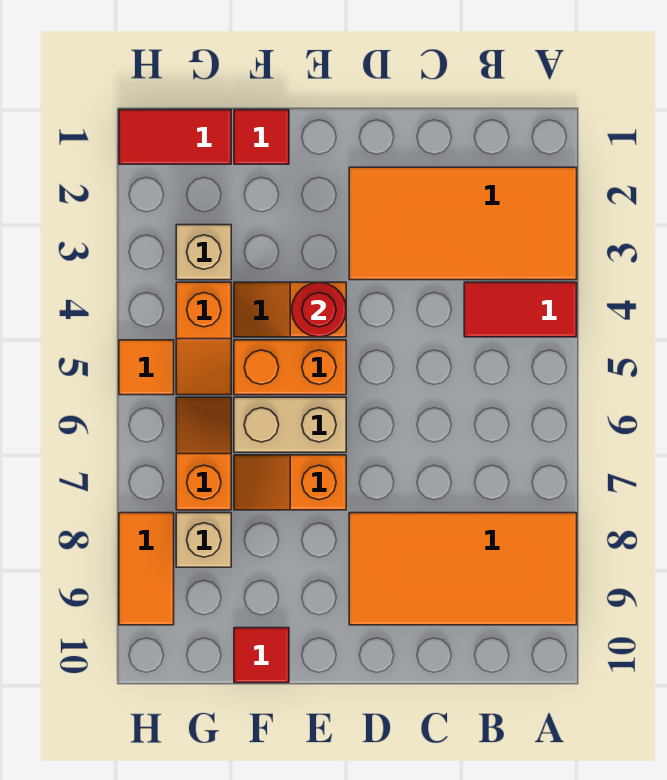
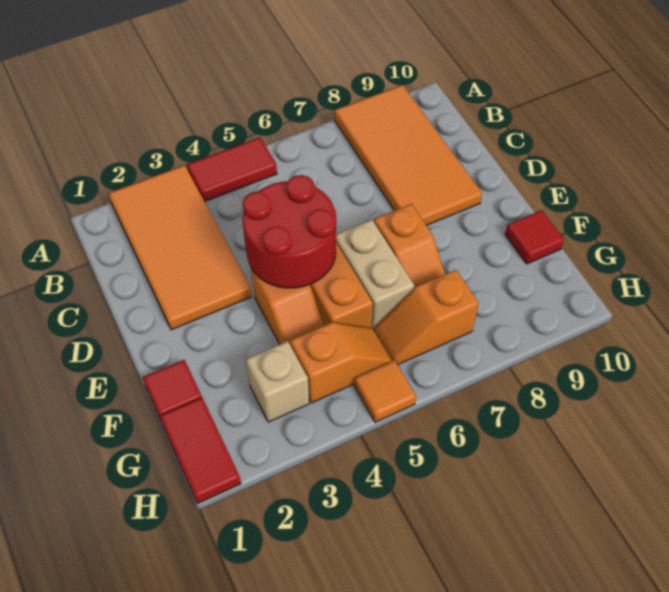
red 1x2 tile [464,282,577,337] -> red 1x2 tile turned to [187,138,277,202]
red 1x1 round brick [292,282,346,337] -> red 2x2 round brick [242,175,336,288]
tan 1x1 brick [176,513,231,567] -> none
orange 1x2 tile [119,513,174,625] -> none

